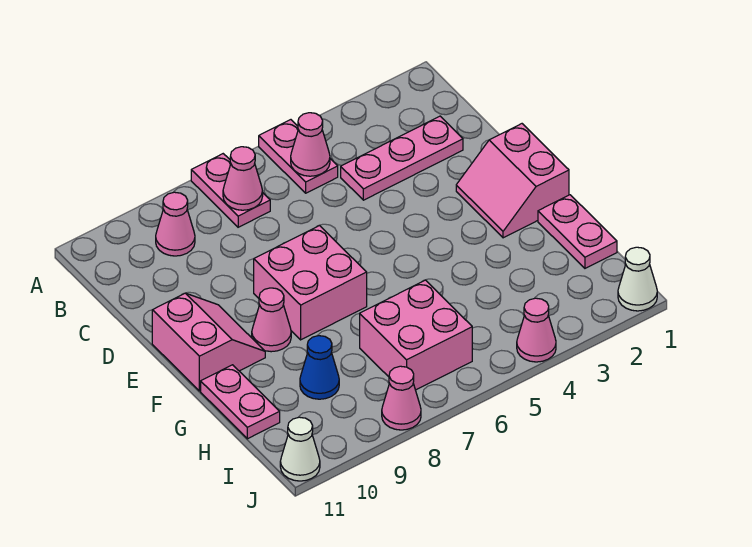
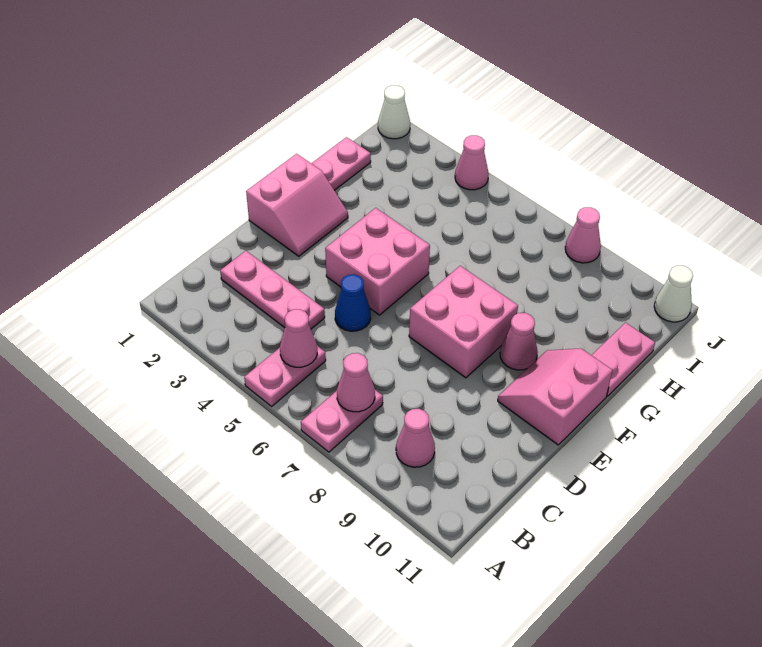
pink 2x2 brick [360,280,472,390] -> pink 2x2 brick moved to [325,208,430,315]
blue 1x1 cone [300,336,339,399] -> blue 1x1 cone moved to [335,274,371,331]

